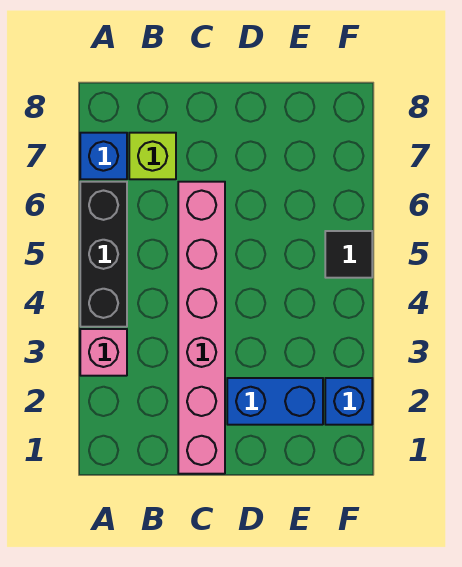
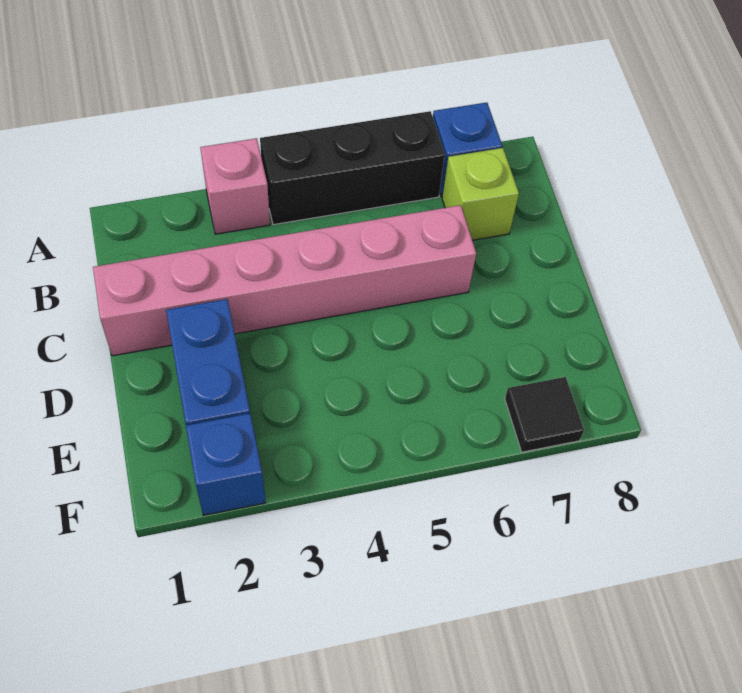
black 1x1 tile [325,231,372,278] -> black 1x1 tile moved to [505,377,584,452]

